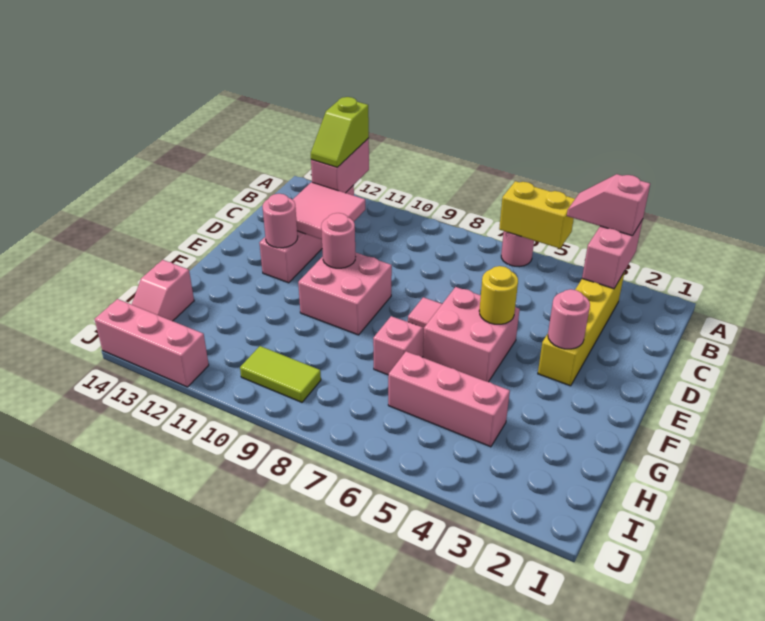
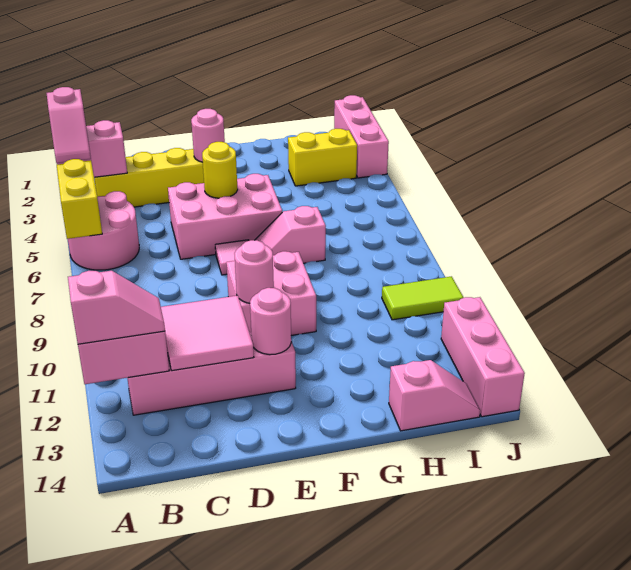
pink 1x1 round brick [501,231,534,267] -> pink 2x2 round brick [68,191,139,270]
lime 1x2 slope [311,97,369,167] -> pink 1x2 slope [68,271,165,344]
pink 2x2 brick [423,287,520,382] -> pink 2x3 brick [168,174,282,259]
none -> yellow 1x2 brick [288,129,357,186]
pink 1x3 brick [388,351,510,447] -> pink 1x3 brick moved to [334,95,389,178]
lime 1x2 tile [240,346,321,402] -> lime 1x2 tile turned to [382,276,464,320]

